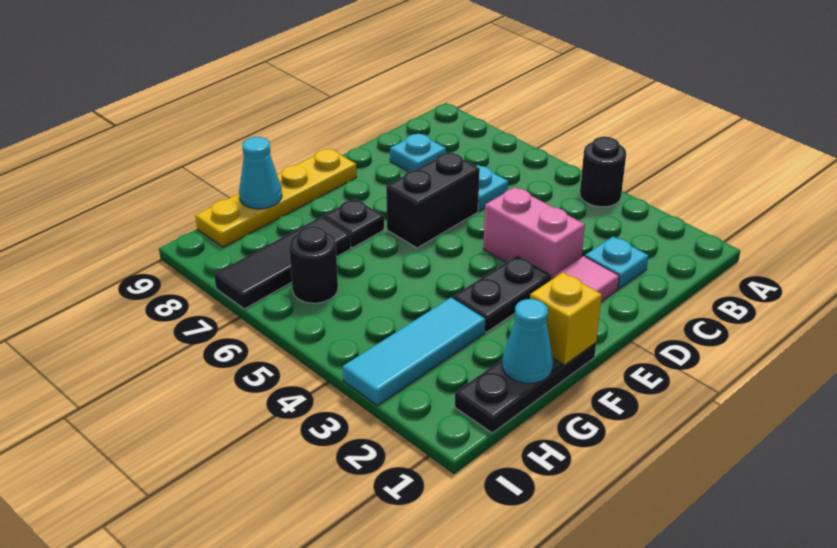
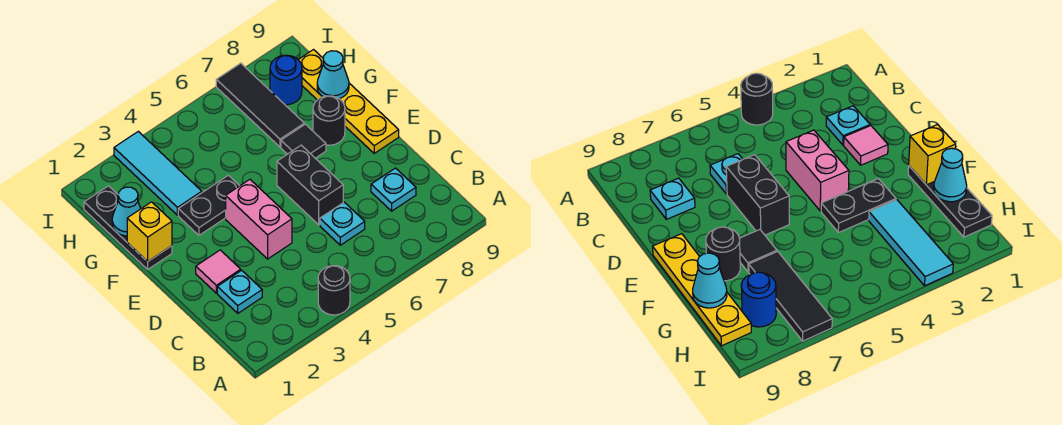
pink 1x2 brick [483,187,585,280] -> pink 1x2 brick turned to [226,179,292,259]
black 1x2 plate [453,256,551,332] -> black 1x2 plate turned to [178,175,239,235]
black 1x1 plate [323,199,384,248] -> black 1x1 tile [281,124,326,158]
black 1x1 round brick [289,226,338,303] -> black 1x1 round brick moved to [313,96,345,145]
none -> blue 1x1 round brick [270,55,302,105]

